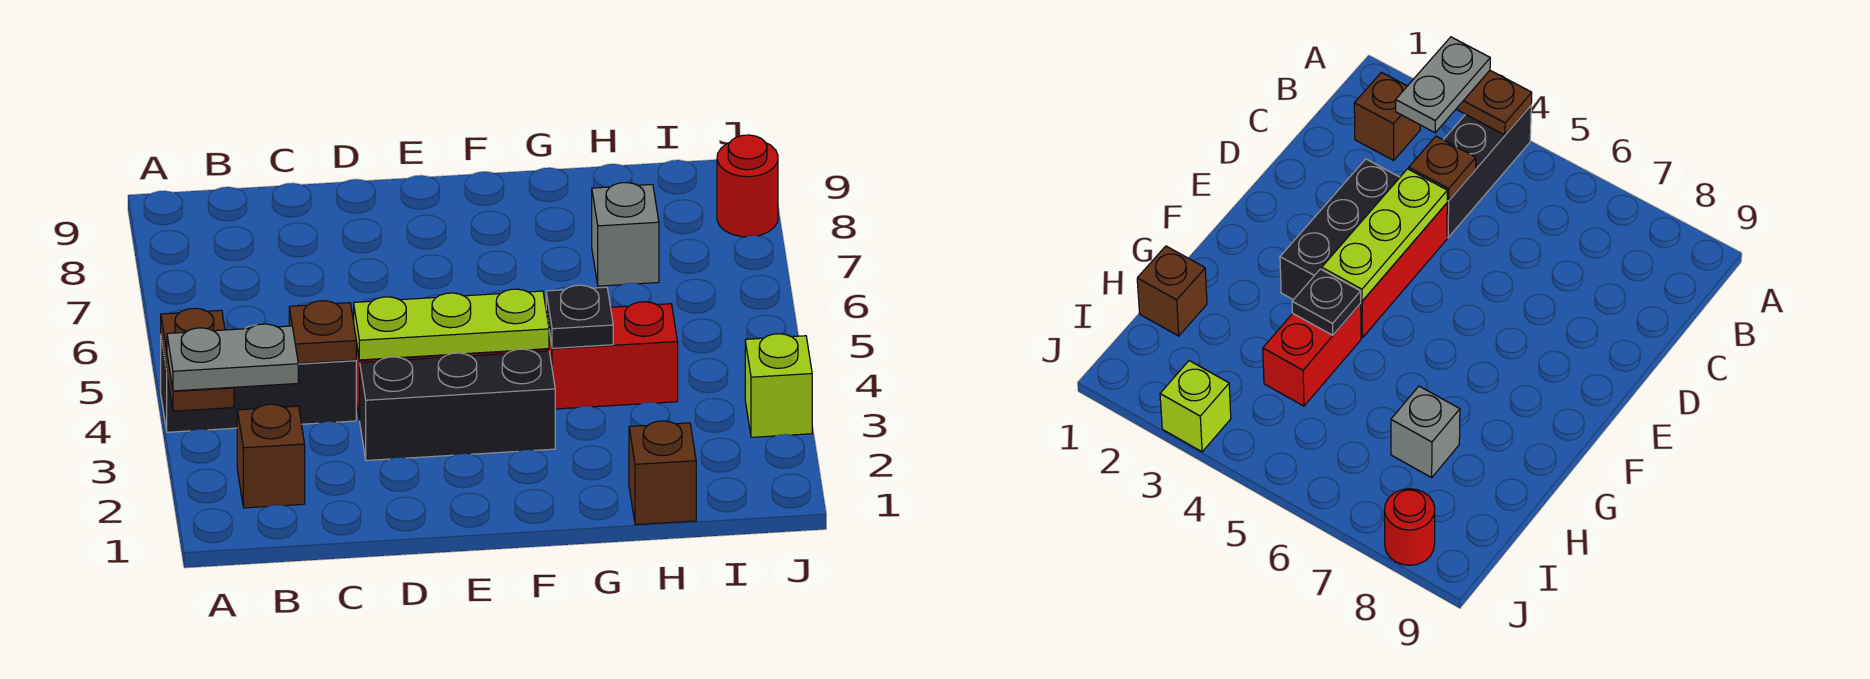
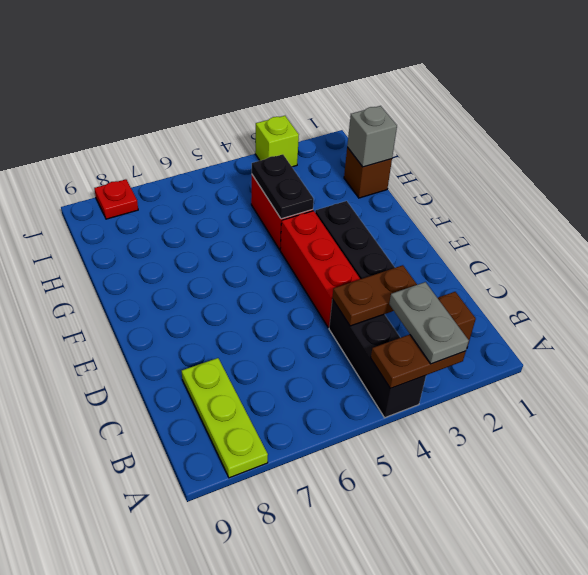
brown 1x1 plate [289,301,356,364] -> brown 1x2 plate [332,265,417,326]
lime 1x3 plate [354,289,549,360] -> lime 1x3 plate moved to [182,358,268,478]
black 1x1 plate [546,285,613,348] -> black 1x2 plate [252,154,314,219]
grey 1x1 brick [592,183,659,286] -> grey 1x1 brick moved to [347,106,397,167]
red 1x1 round brick [717,135,778,237] -> red 1x1 plate [94,179,138,219]

